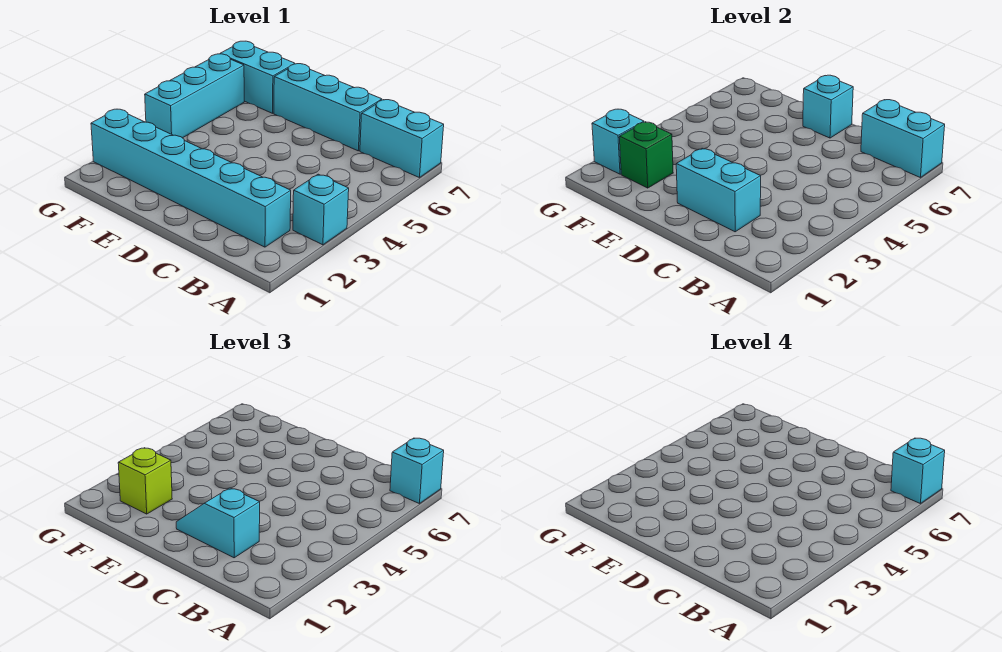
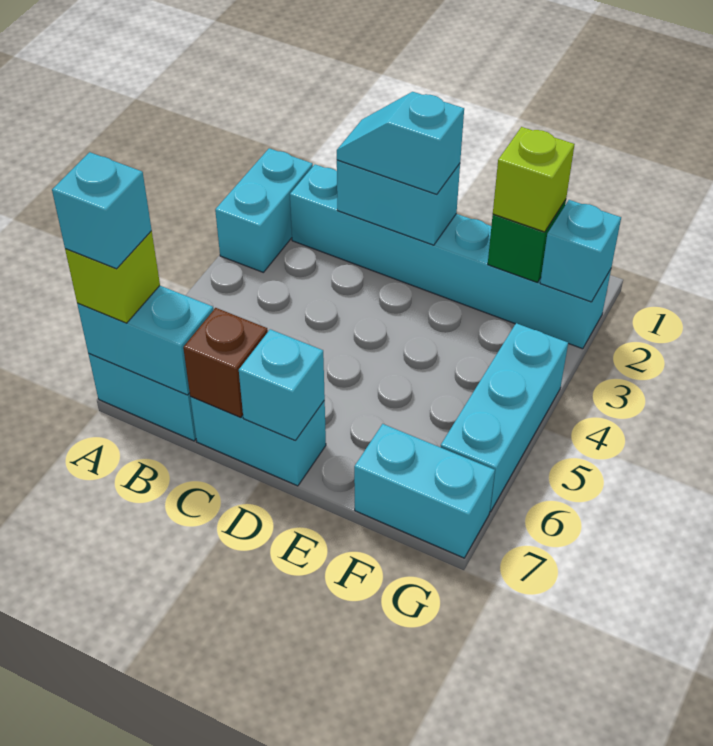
cyan 1x1 brick [293,174,349,245] -> cyan 1x2 brick [215,148,313,272]
cyan 1x1 brick [390,438,444,504] -> lime 1x1 brick [65,231,160,323]
cyan 1x2 slope [176,488,260,558] -> cyan 1x2 slope turned to [337,92,464,194]
cyan 1x3 brick [274,64,382,151] -> cyan 1x2 brick [190,397,326,486]
none -> brown 1x1 brick [183,308,268,418]

